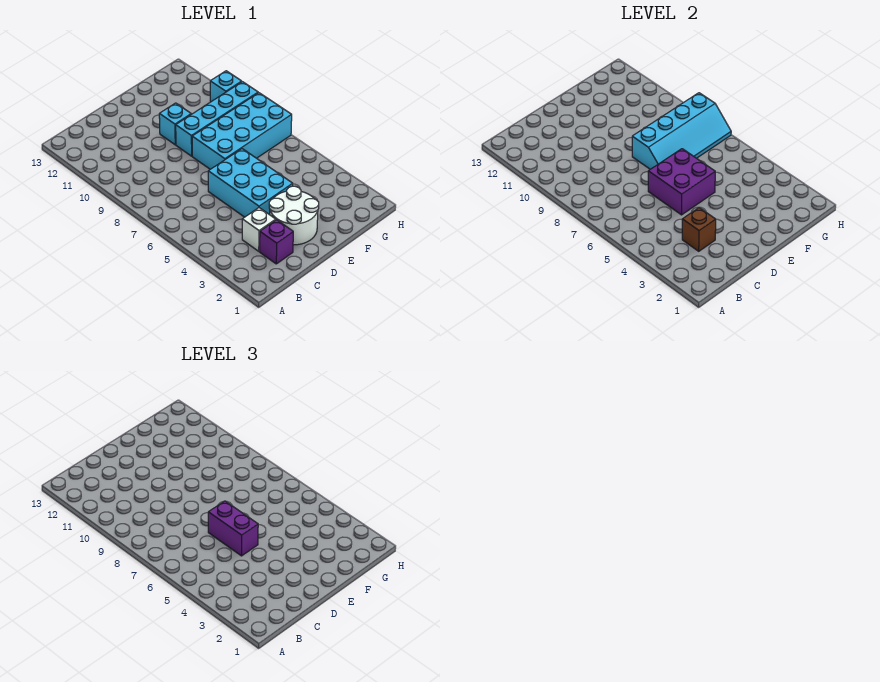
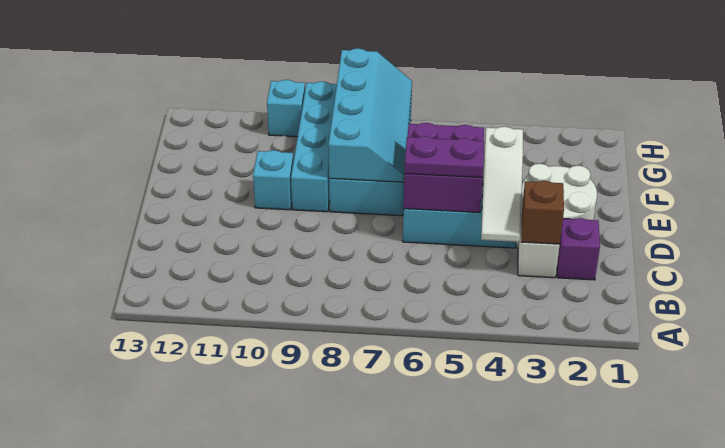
none -> white 1x3 slope [481,127,523,242]
purple 1x2 brick [208,501,258,556] -> purple 1x2 plate [404,136,484,178]

